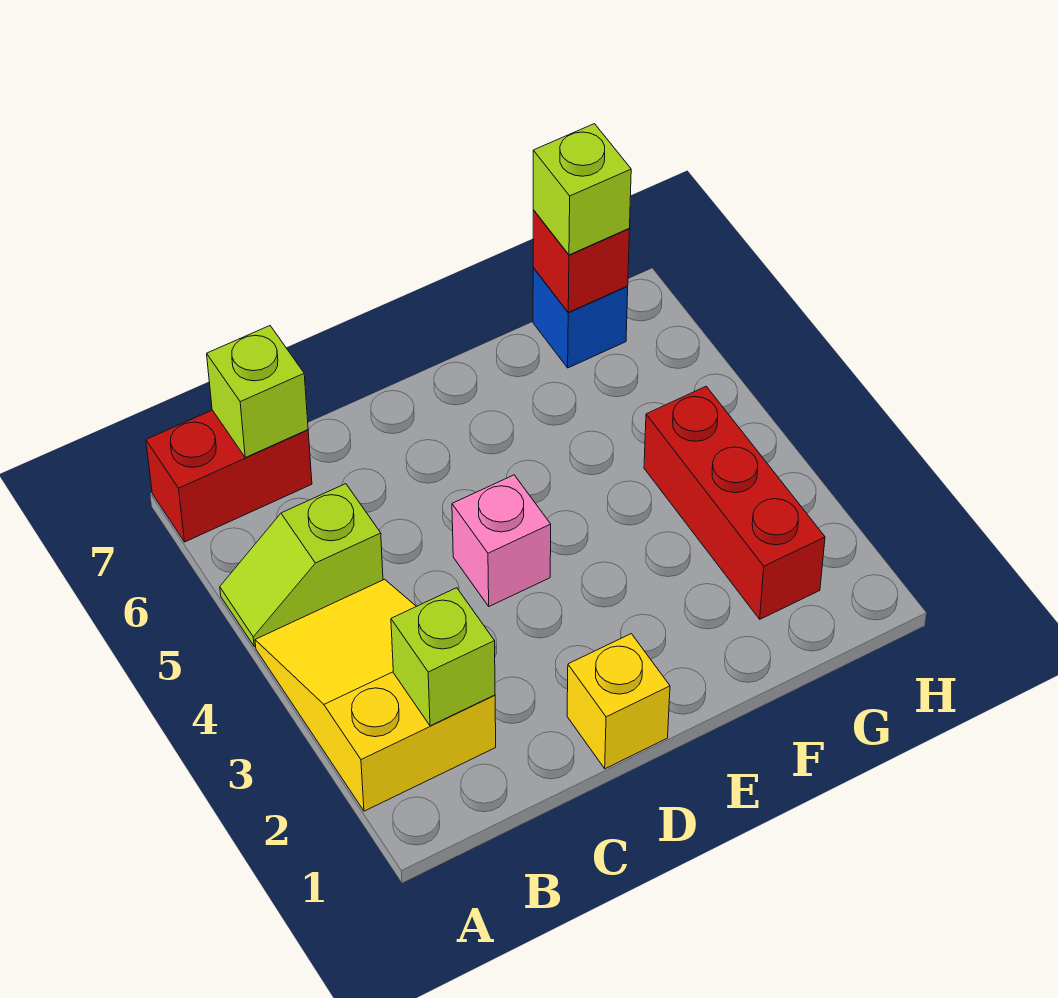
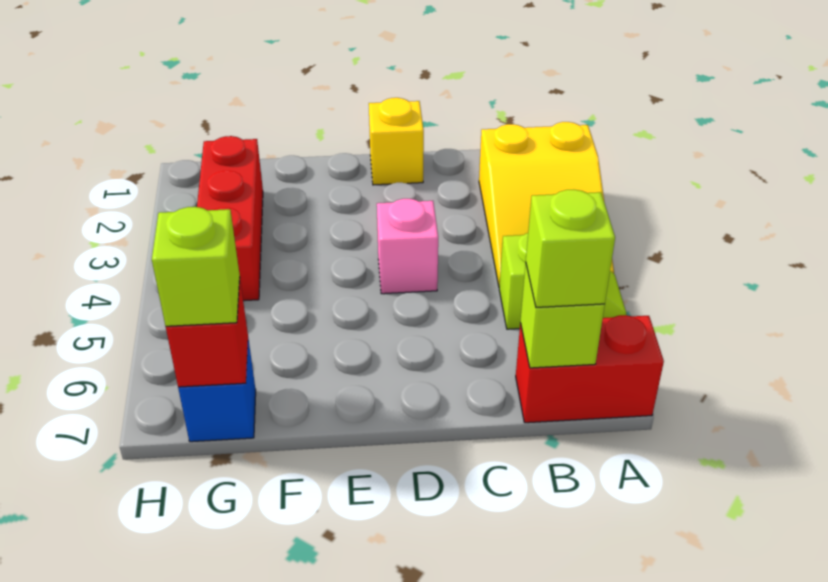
lime 1x1 brick [391,588,495,726] -> lime 1x1 brick moved to [526,190,615,307]

